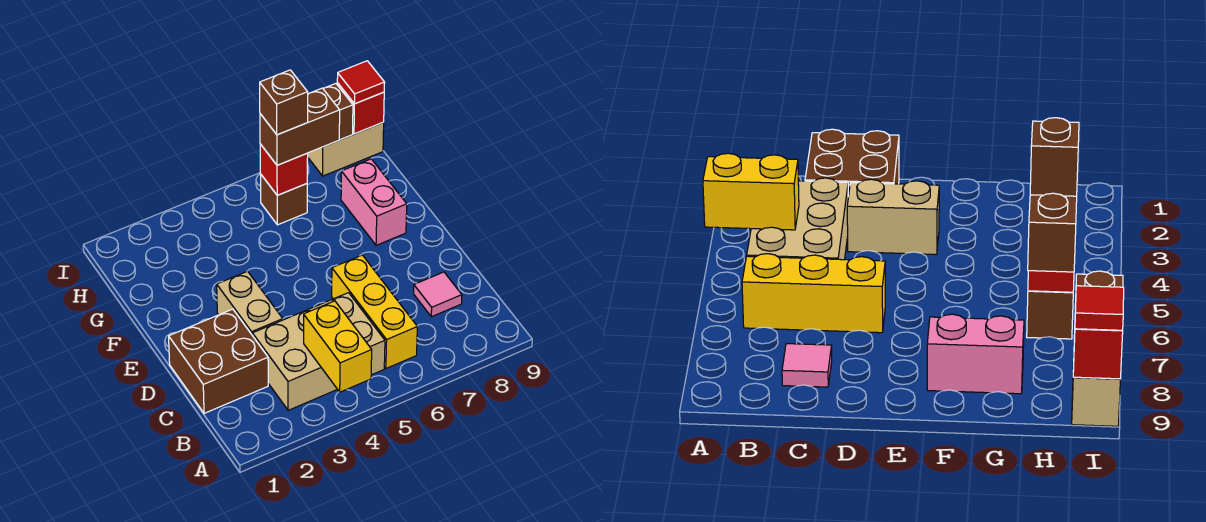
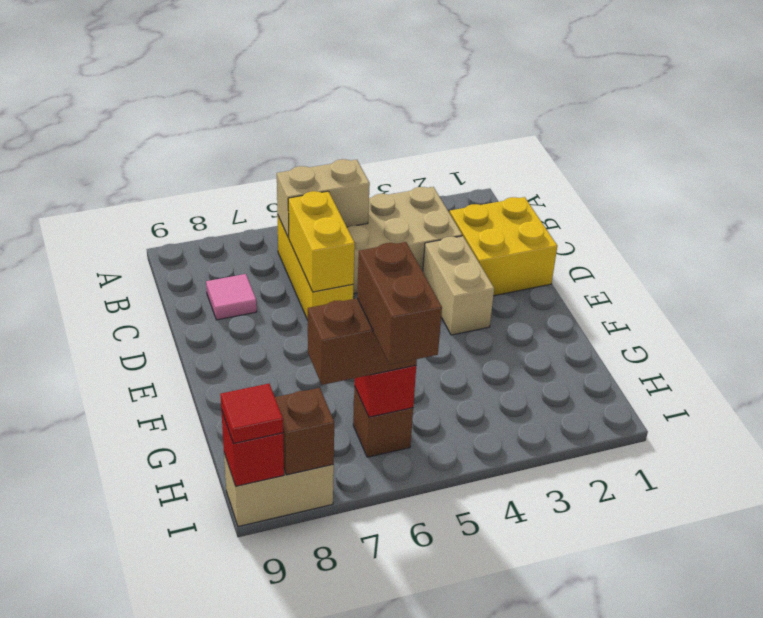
yellow 1x2 brick [304,301,372,392] -> yellow 1x2 brick moved to [288,191,355,292]
none -> tan 1x2 brick [277,159,370,237]
brown 2x2 brick [169,309,268,413] -> yellow 2x2 brick [450,197,557,296]
pink 1x2 brick [341,159,407,245] -> none
brown 1x1 brick [260,70,308,135] -> brown 1x2 brick [357,242,442,365]

